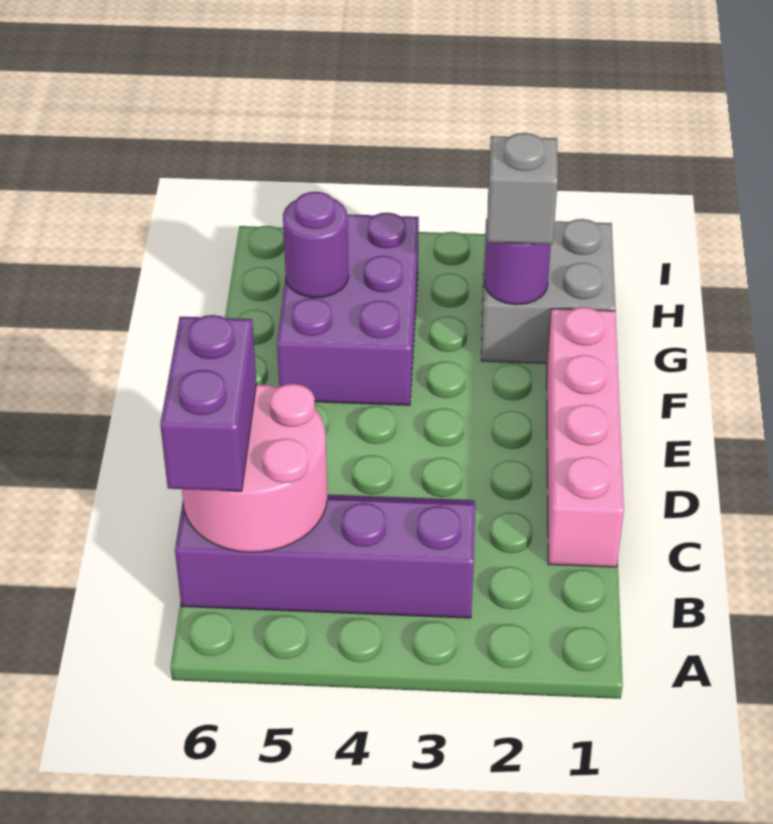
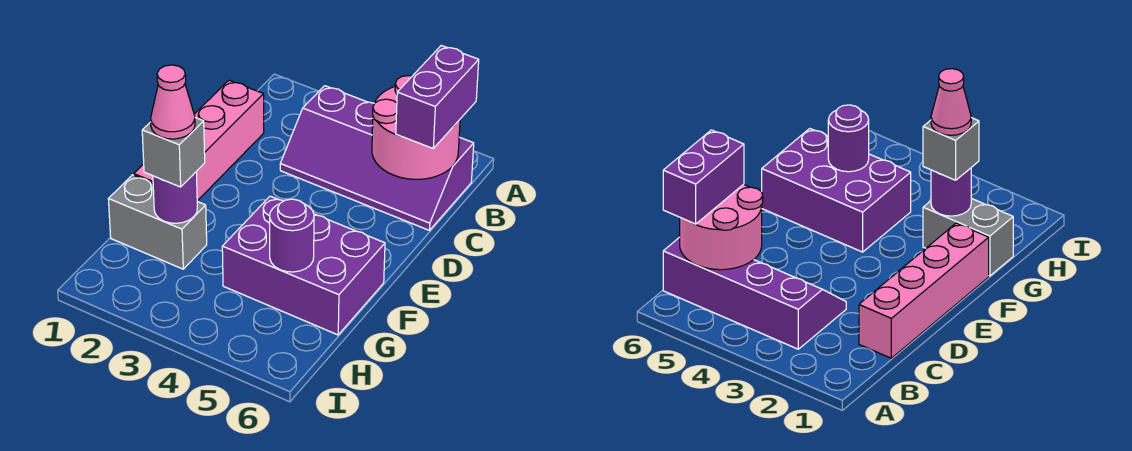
purple 2x3 brick [277,213,419,405] -> purple 2x3 brick turned to [222,196,385,335]
grey 2x2 brick [481,219,615,364] -> grey 1x2 brick [108,175,207,269]
none -> pink 1x1 cone [151,65,195,139]

